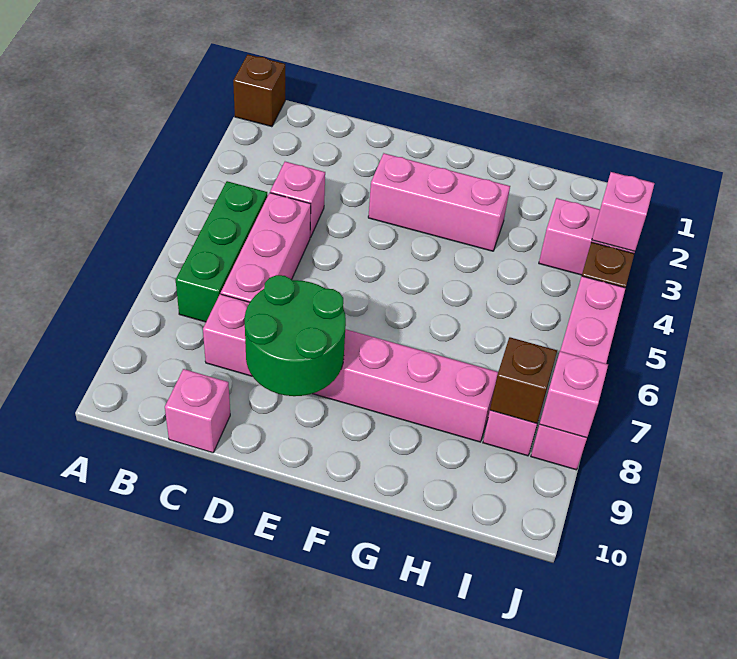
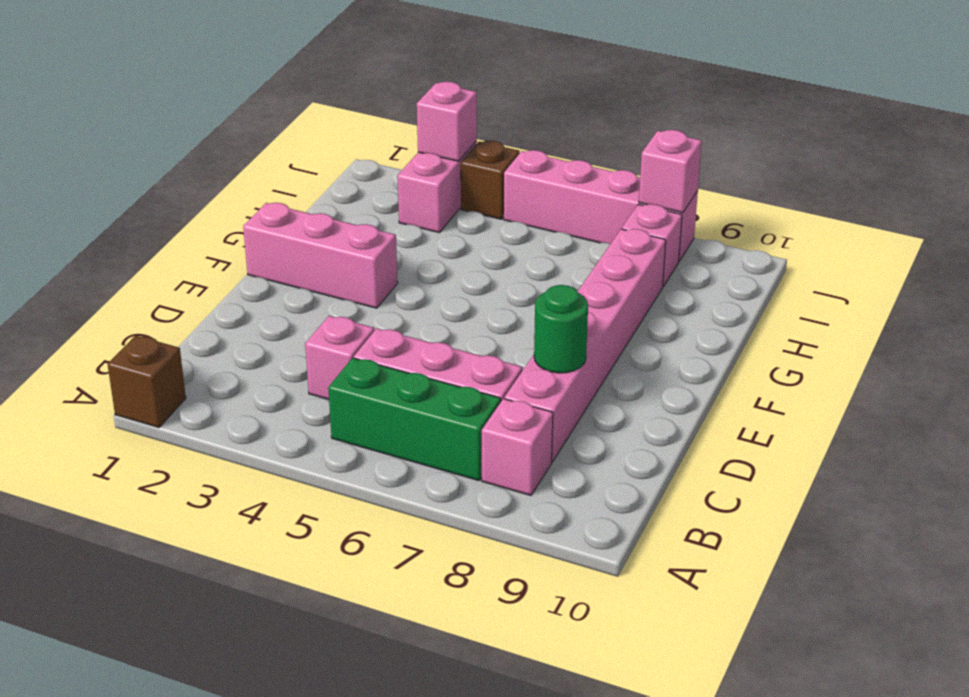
pink 1x1 brick [165,369,230,453] -> pink 1x1 brick moved to [482,399,553,495]
green 2x2 round brick [244,275,346,396] -> green 1x1 round brick [534,285,588,373]
pink 1x3 brick [368,153,510,251] -> pink 1x3 brick turned to [243,203,398,308]
brown 1x1 brick [490,337,557,424] -> none

